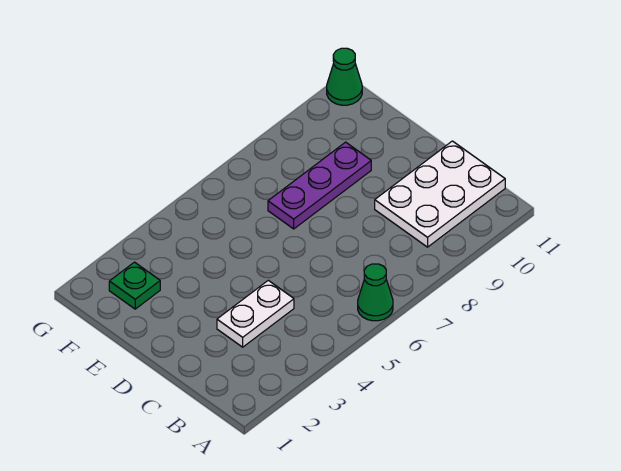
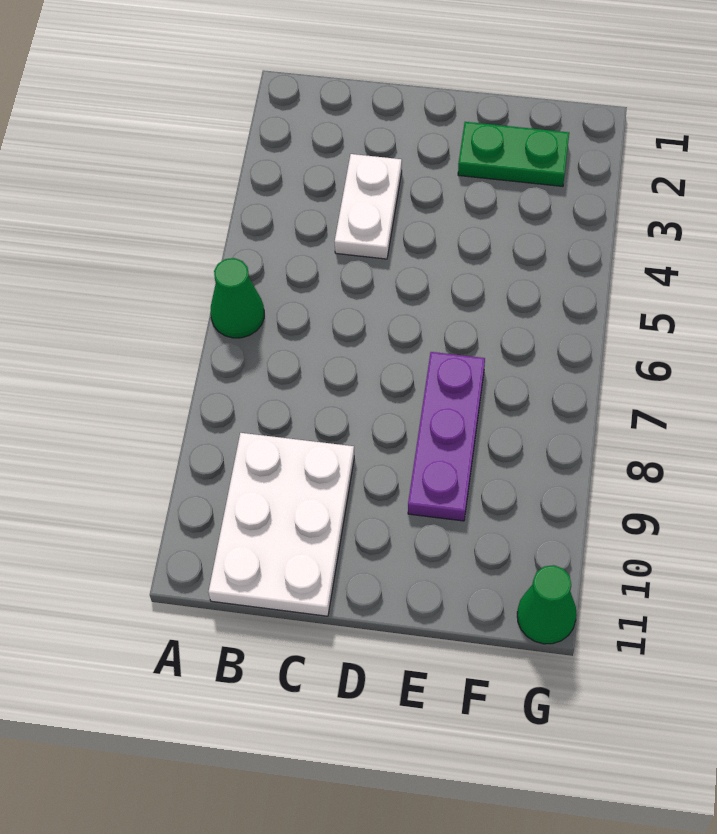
green 1x1 plate [109,262,160,309] -> green 1x2 plate [458,122,569,186]

